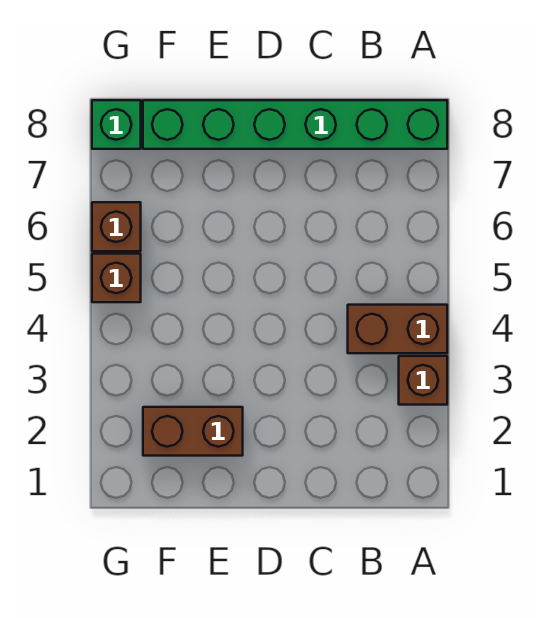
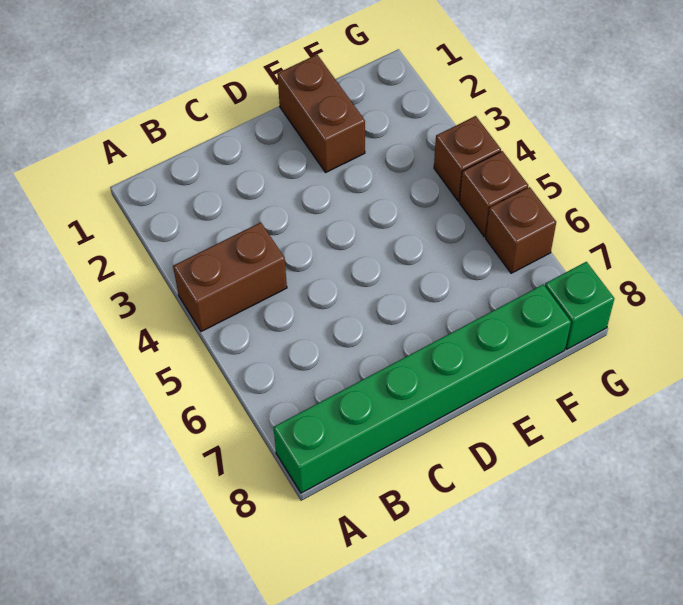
brown 1x1 brick [399,356,447,405] -> brown 1x1 brick moved to [434,116,501,201]
brown 1x2 brick [143,407,243,456] -> brown 1x2 brick turned to [277,55,365,172]

